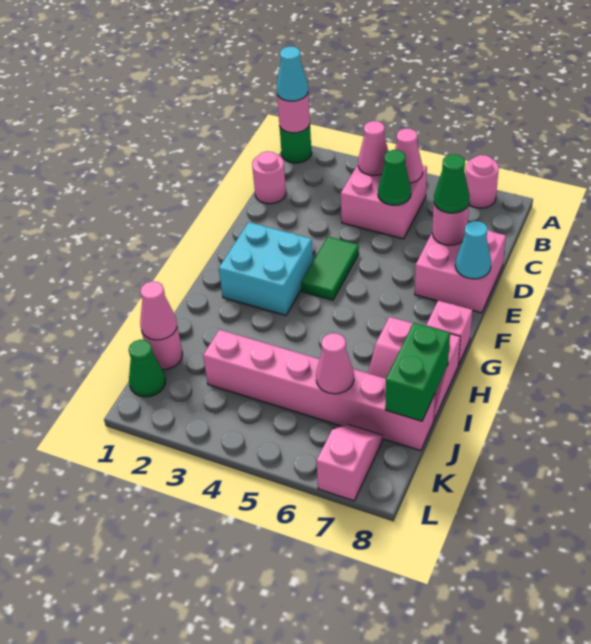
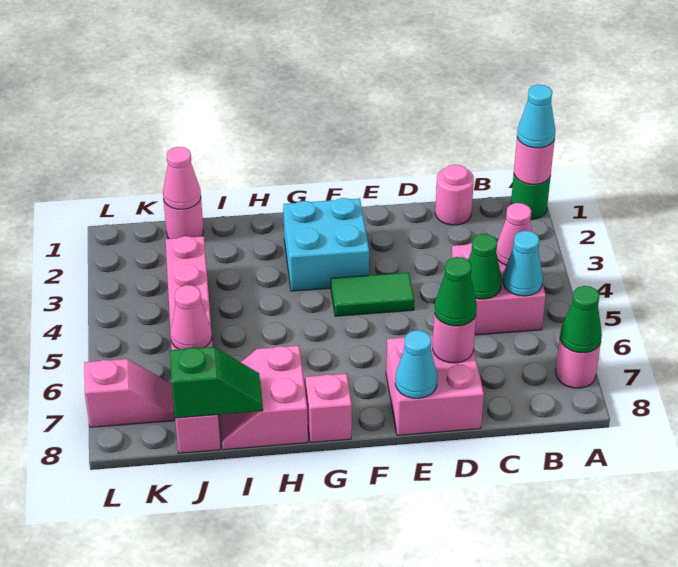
pink 1x1 cone [395,129,423,183] -> cyan 1x1 cone [503,231,543,296]
green 1x2 brick [385,323,450,421] -> green 1x2 slope [170,347,263,418]
green 1x1 cone [129,340,165,397] -> green 1x1 cone moved to [560,286,602,353]

